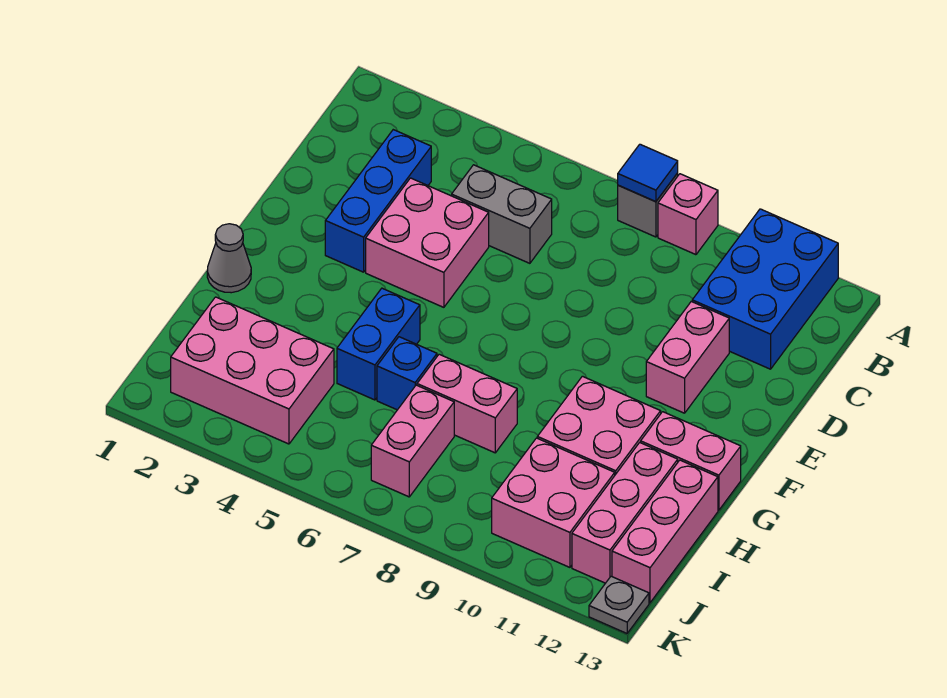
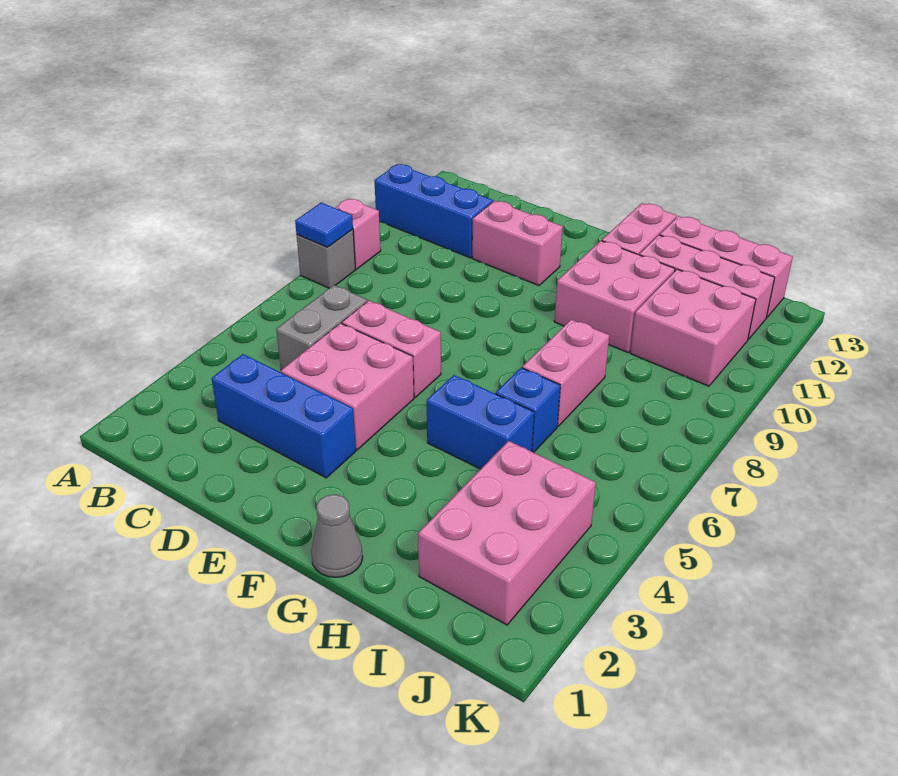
blue 2x3 brick [692,209,838,369] -> blue 1x3 brick [374,164,493,258]
pink 1x2 brick [371,385,454,497] -> pink 1x2 brick moved to [342,301,441,397]
grey 1x1 plate [589,576,649,633] -> none

